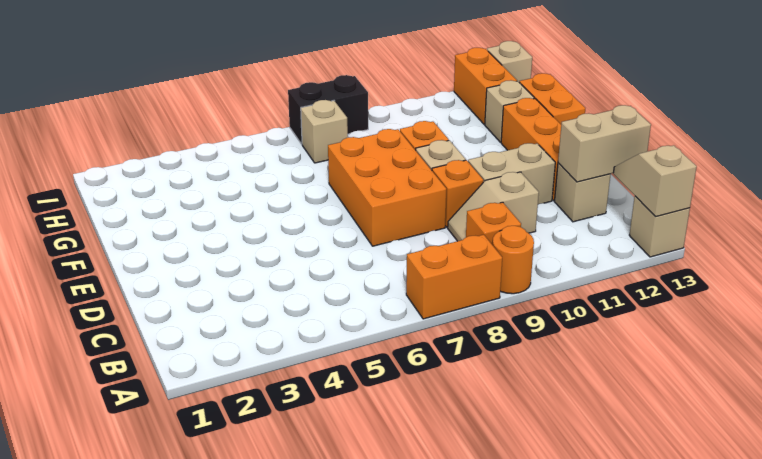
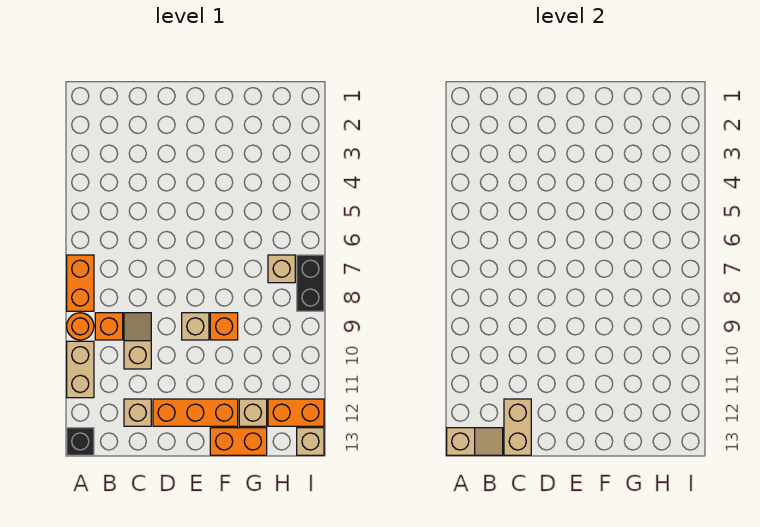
tan 1x1 brick [629,196,690,257] -> black 1x1 brick [67,428,94,455]
orange 2x3 brick [328,129,446,246] -> none
orange 1x1 brick [432,160,483,228] -> none
tan 1x2 brick [468,143,555,204] -> tan 1x2 brick moved to [67,341,94,398]

